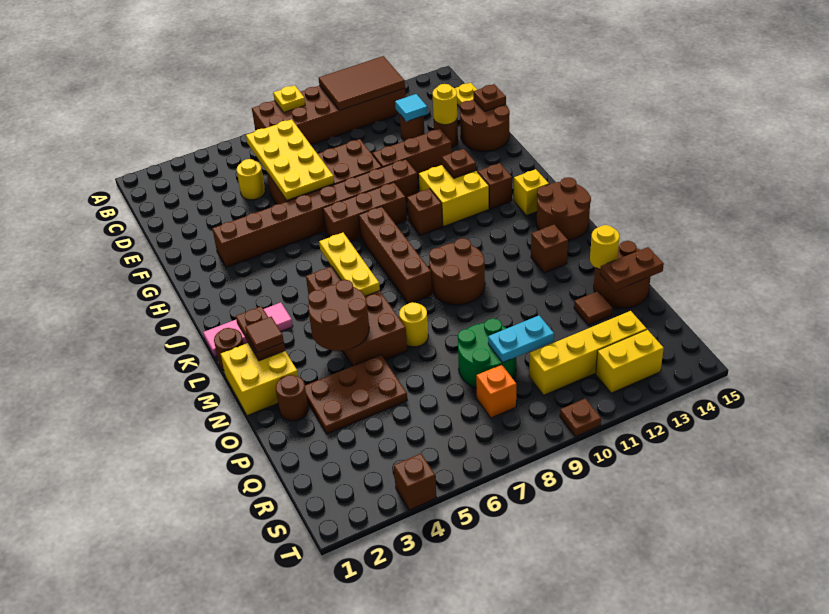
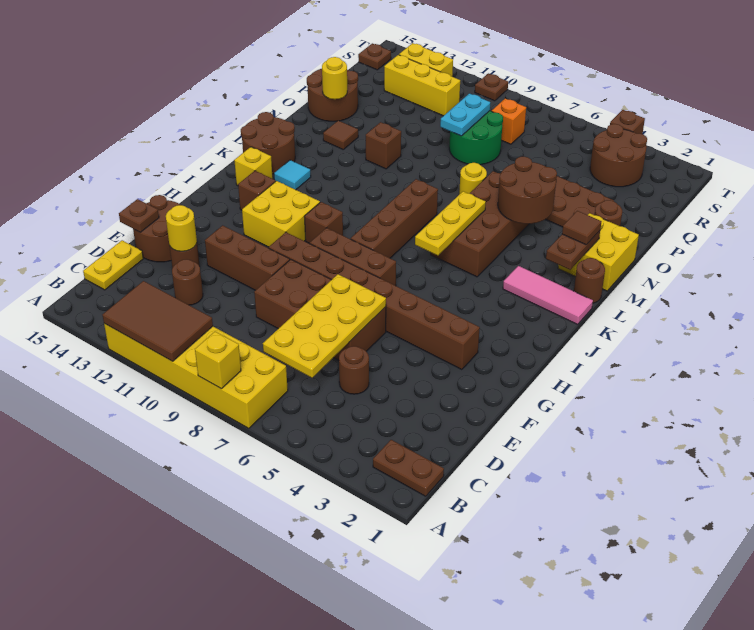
brown 2x6 brick [252,85,406,145] -> yellow 2x6 brick [104,324,288,428]
yellow 1x1 plate [273,85,305,112] -> yellow 1x1 brick [195,332,241,389]
yellow 1x1 round brick [237,159,265,200] -> brown 1x1 round brick [339,346,369,394]
cyan 1x1 tile [395,94,428,122] -> cyan 1x1 tile moved to [274,160,311,190]
brown 1x1 plate [442,149,476,178] -> brown 1x1 plate moved to [358,43,391,70]
brown 2x2 round brick [429,238,485,305] -> brown 2x2 round brick moved to [590,124,647,187]
brown 1x1 brick [531,225,568,273] -> brown 1x1 brick moved to [366,122,401,169]
brown 1x1 tile [574,291,612,325] -> brown 1x1 tile moved to [323,121,358,149]
brown 1x2 plate [600,247,664,291] -> brown 1x2 plate moved to [373,440,444,496]
cyan 1x2 plate [488,316,554,363] -> cyan 1x2 plate turned to [440,94,490,136]
yellow 1x4 brick [529,311,647,395] -> yellow 1x3 brick [384,55,460,116]

